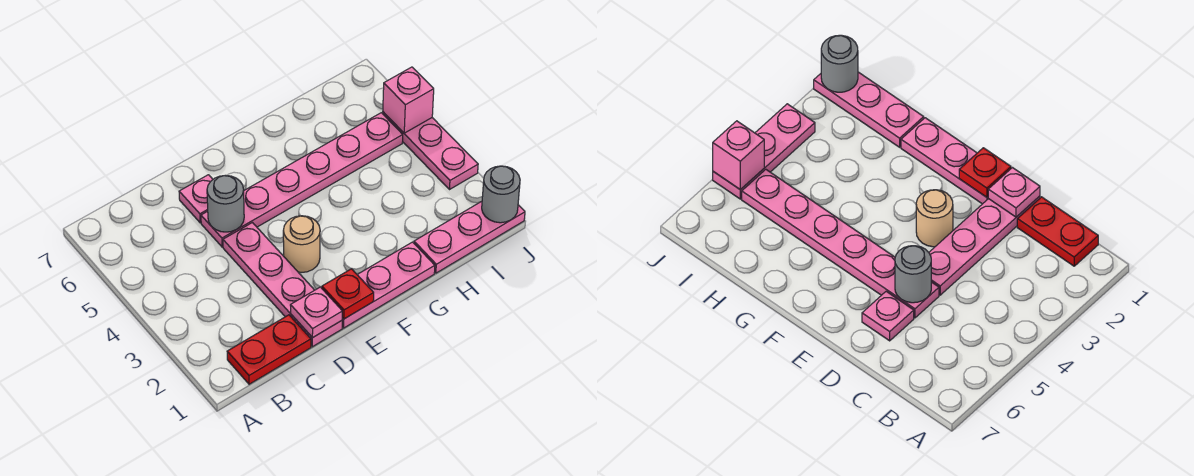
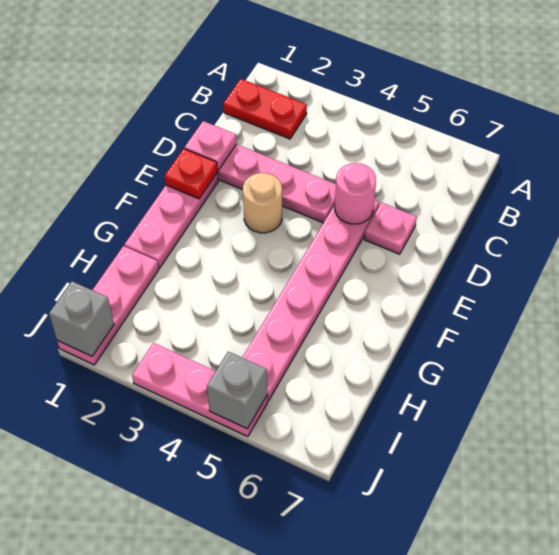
red 1x2 plate [227,315,311,384] -> red 1x2 plate turned to [223,79,307,139]
grey 1x1 round brick [207,175,244,232] -> pink 1x1 round brick [335,163,376,224]
grey 1x1 round brick [482,166,520,223] -> grey 1x1 brick [49,281,114,356]
pink 1x1 brick [383,67,434,133] -> grey 1x1 brick [207,352,267,429]

